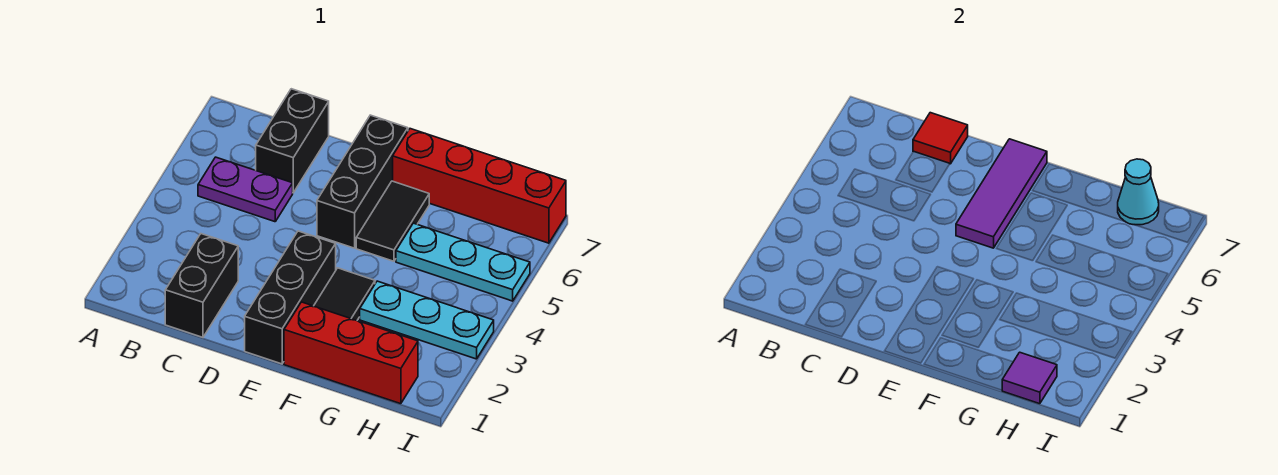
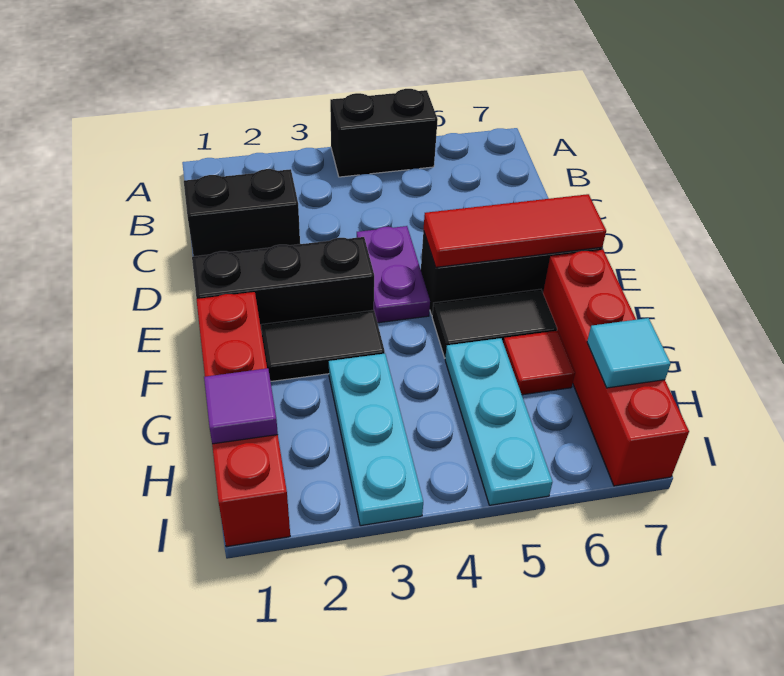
purple 1x2 plate [198,157,293,222] -> purple 1x2 plate moved to [357,226,430,323]
black 1x2 brick [256,89,329,193] -> black 1x2 brick moved to [330,89,438,177]
red 1x1 tile [913,113,968,164] -> red 1x1 tile moved to [503,331,575,395]
purple 1x3 tile [956,139,1047,248] -> red 1x3 tile [424,194,606,267]
red 1x3 brick [284,302,418,404] -> red 1x4 brick [196,292,290,547]
cyan 1x1 cone [1118,159,1159,225] -> cyan 1x1 tile [587,318,671,388]

